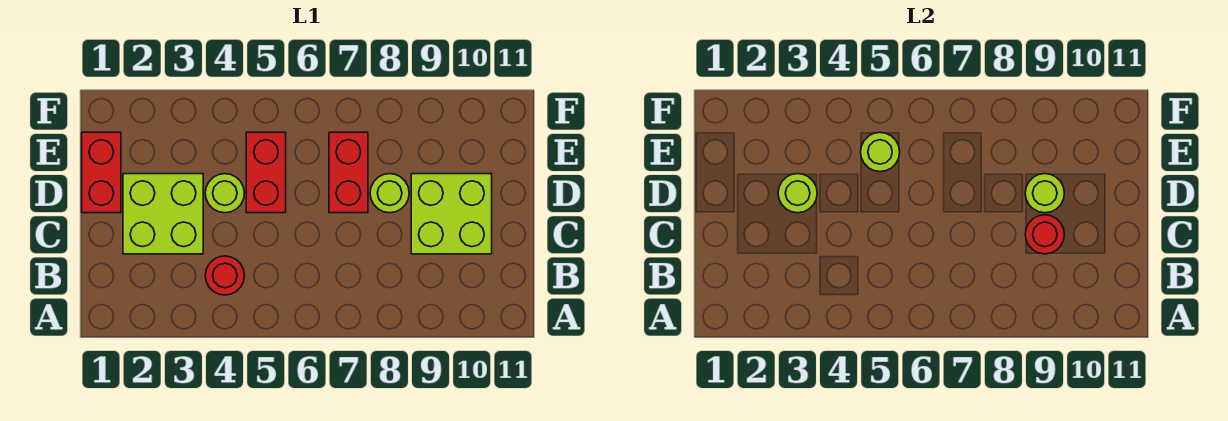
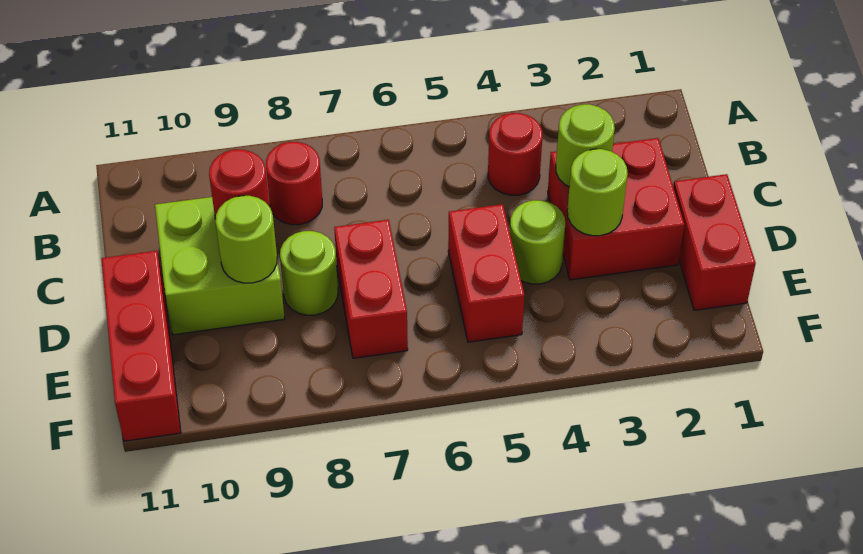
none -> red 1x1 round brick [266,142,322,225]
lime 2x2 brick [123,174,203,254] -> red 2x2 brick [548,138,684,280]
none -> red 1x3 brick [101,251,181,441]
lime 1x1 round brick [861,132,900,172] -> lime 1x1 round brick moved to [556,104,615,187]

